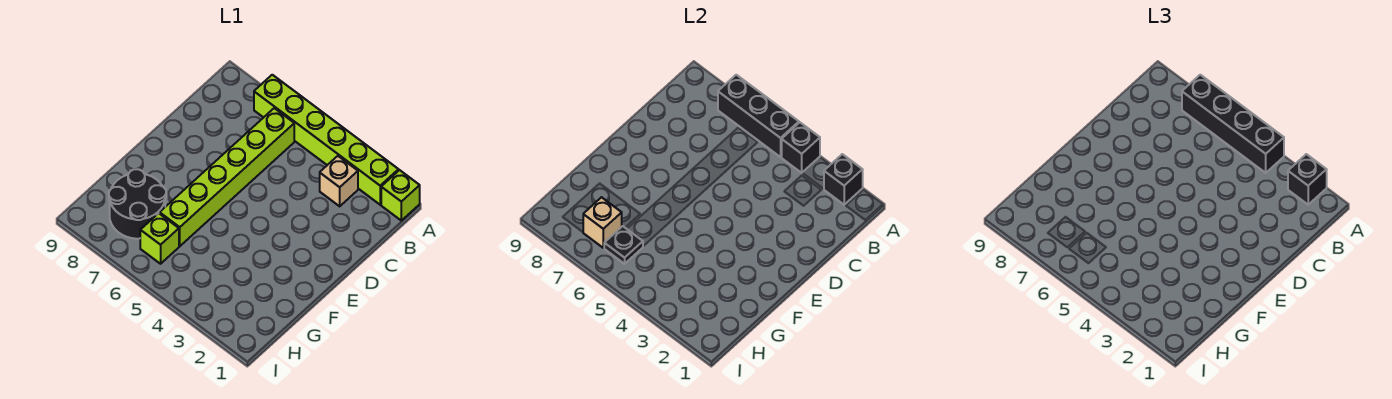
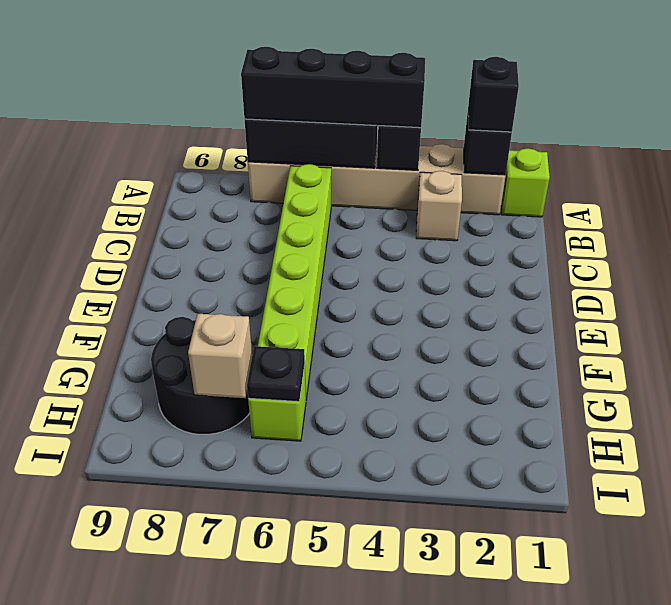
lime 1x6 brick [254,75,399,205] -> tan 1x6 brick [248,144,506,215]

